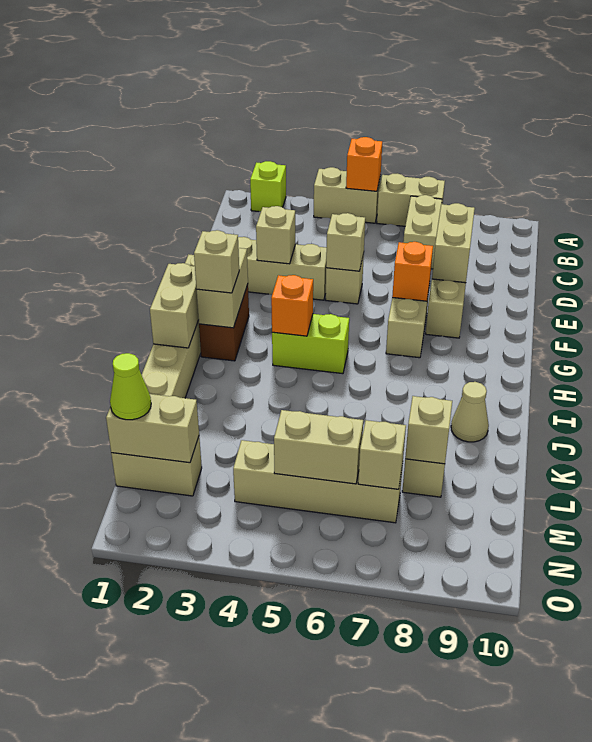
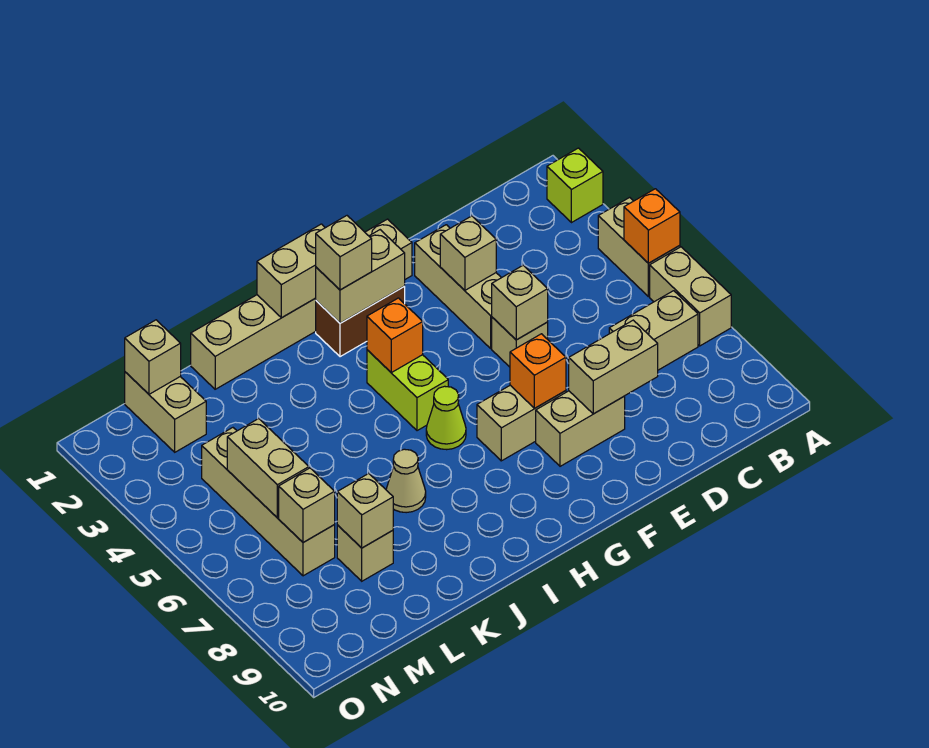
tan 1x1 cone [451,382,489,442] -> tan 1x1 cone moved to [386,449,426,513]
tan 1x2 brick [106,394,199,463] -> tan 1x1 brick [125,320,181,394]
lime 1x1 cone [110,353,151,420] -> lime 1x1 cone moved to [426,386,466,450]

